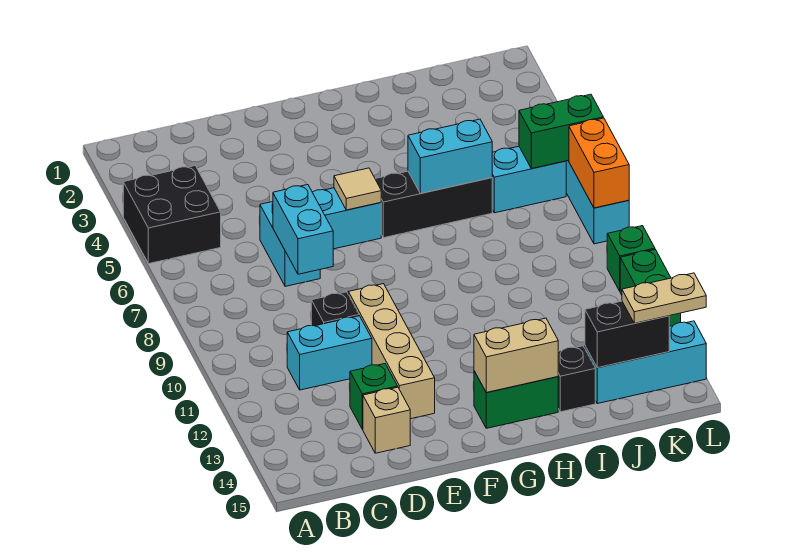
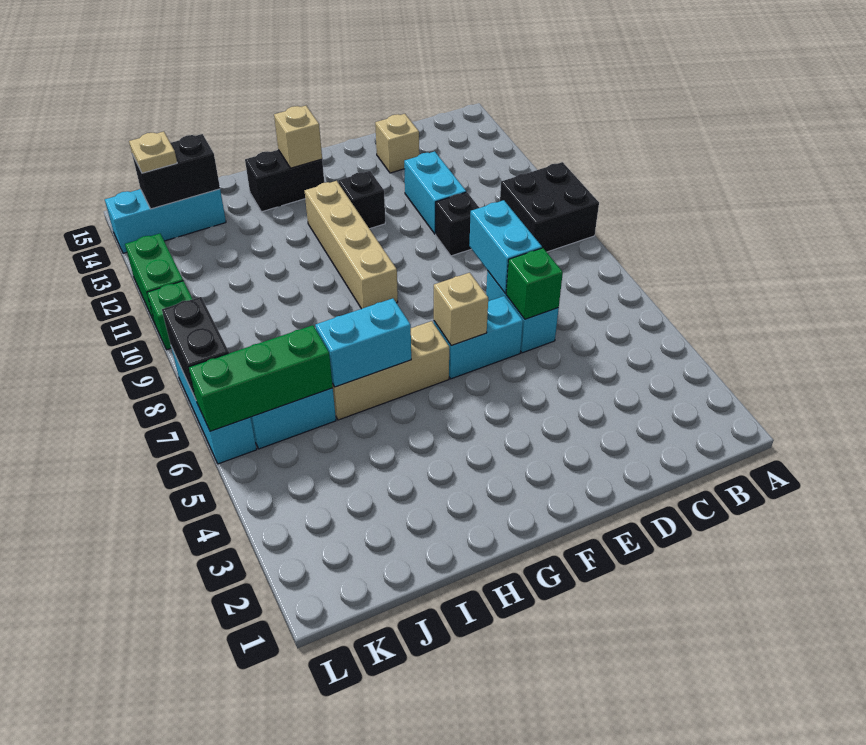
black 2x2 brick [123,166,221,264] -> black 2x2 brick moved to [500,162,599,252]
cyan 1x2 brick [287,316,372,390] -> cyan 1x2 brick turned to [404,151,466,234]
green 1x1 brick [350,364,398,429] -> green 1x1 brick moved to [506,248,563,319]
tan 1x4 brick [348,284,435,419] -> tan 1x4 brick moved to [305,181,398,309]
tan 1x1 tile [334,168,381,210] -> tan 1x1 brick [434,273,488,346]
black 1x3 brick [375,171,492,238] -> tan 1x3 brick [332,321,449,420]
green 1x2 brick [474,371,558,428] -> black 1x2 brick [245,150,324,212]
tan 1x2 brick [474,318,558,392] -> tan 1x1 brick [274,106,322,168]
black 1x1 brick [558,346,595,412] -> black 1x1 brick moved to [338,171,385,229]
green 1x2 brick [519,94,603,169] -> green 1x3 brick [188,325,333,431]
tan 1x2 plate [622,273,706,323] -> tan 1x1 plate [129,132,177,173]
orange 1x2 brick [569,118,629,208] -> black 1x2 brick [162,297,229,399]

